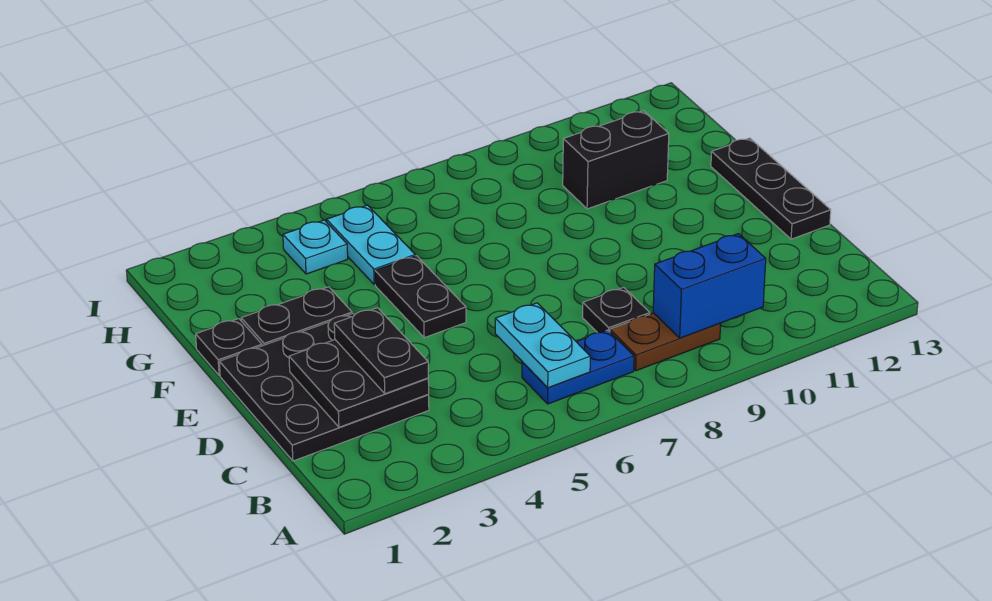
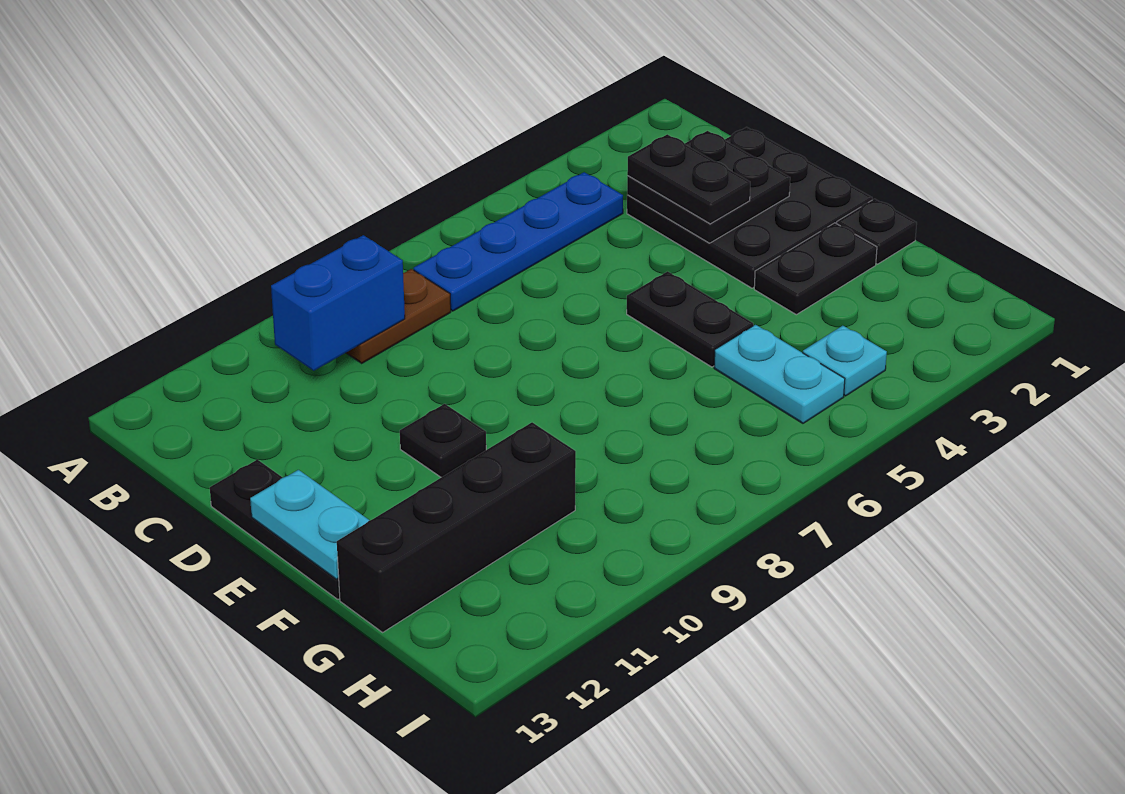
blue 1x2 plate [522,330,634,404] -> blue 1x4 plate [414,172,623,311]
cyan 1x2 plate [495,303,590,388] -> cyan 1x2 plate moved to [250,470,369,579]
black 1x1 plate [583,287,650,333] -> black 1x1 plate moved to [400,404,486,477]
black 1x2 brick [563,111,669,209] -> black 1x4 brick [337,422,576,632]

